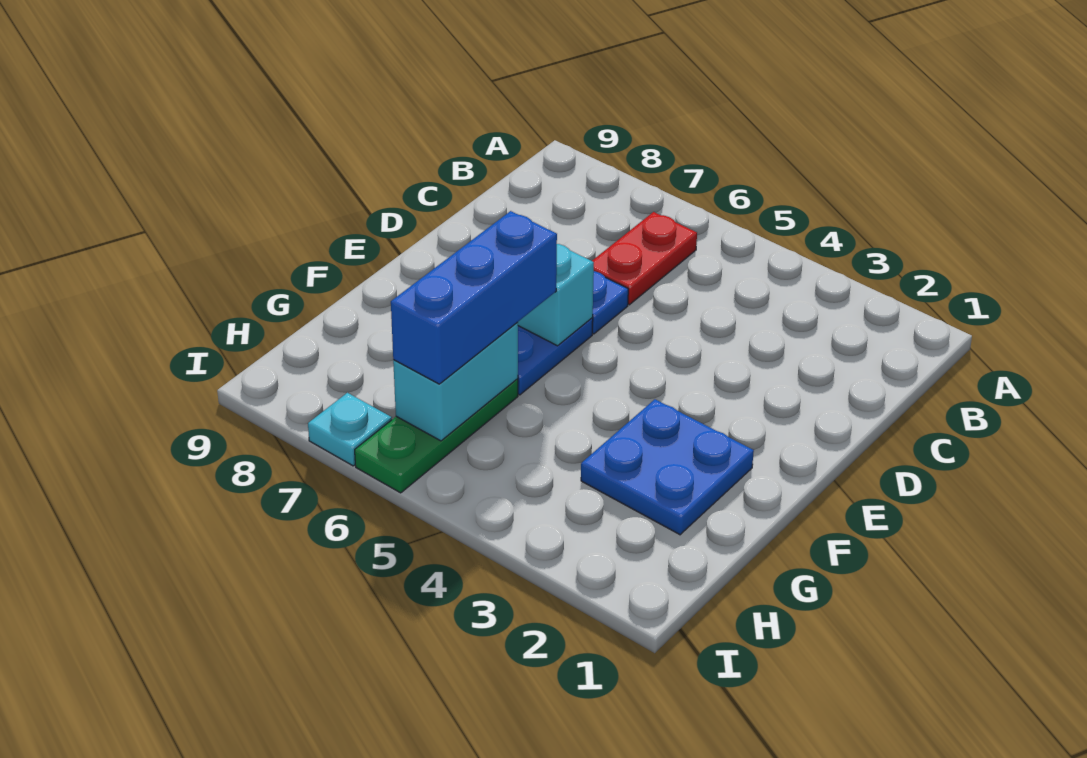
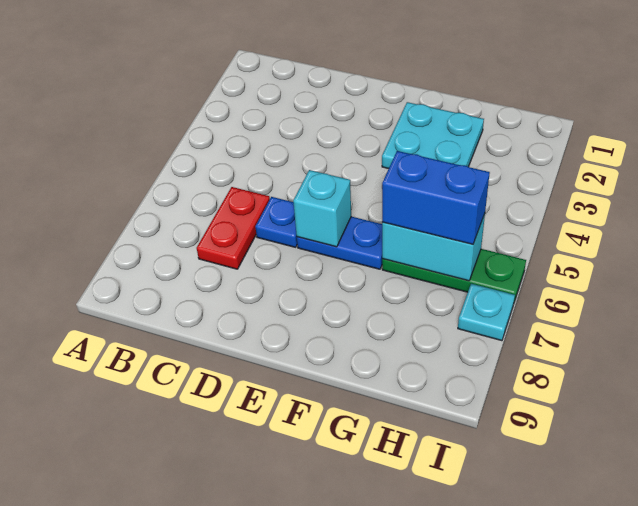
red 1x2 plate [592,212,697,305] -> red 1x2 plate turned to [197,187,270,269]
blue 2x2 plate [581,399,754,535] -> cyan 2x2 plate [382,102,484,169]
blue 1x3 brick [391,211,557,384] -> blue 1x2 brick [382,151,490,244]

